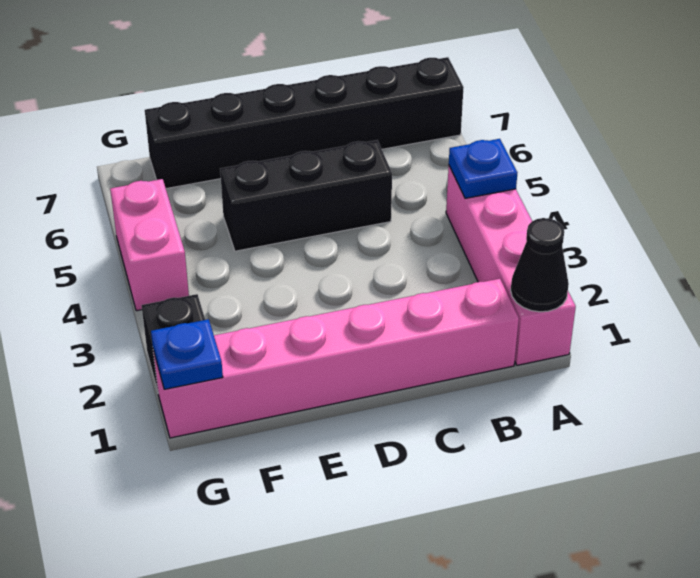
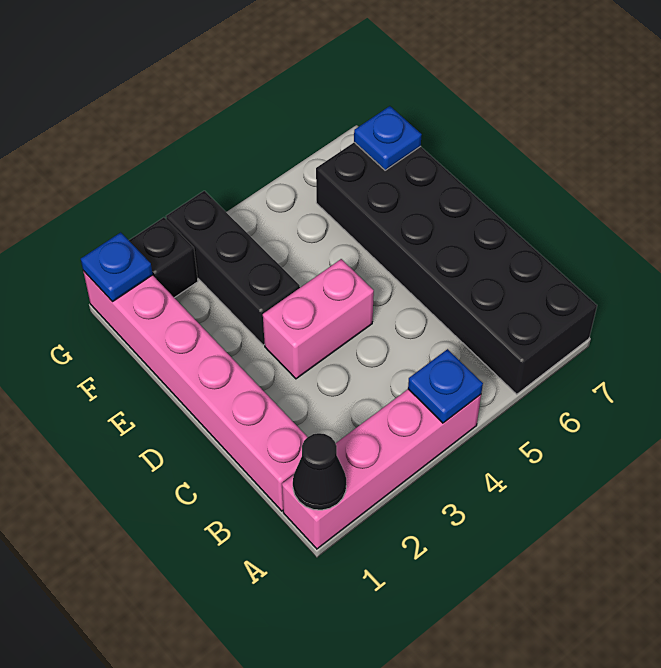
black 1x6 brick [145,57,464,189] -> black 2x6 brick [316,142,597,394]
black 1x3 brick [220,140,392,251] -> black 1x3 brick moved to [166,191,300,345]
none -> blue 1x1 plate [354,106,422,170]
pink 1x2 brick [110,179,189,311] -> pink 1x2 brick moved to [263,259,374,379]

